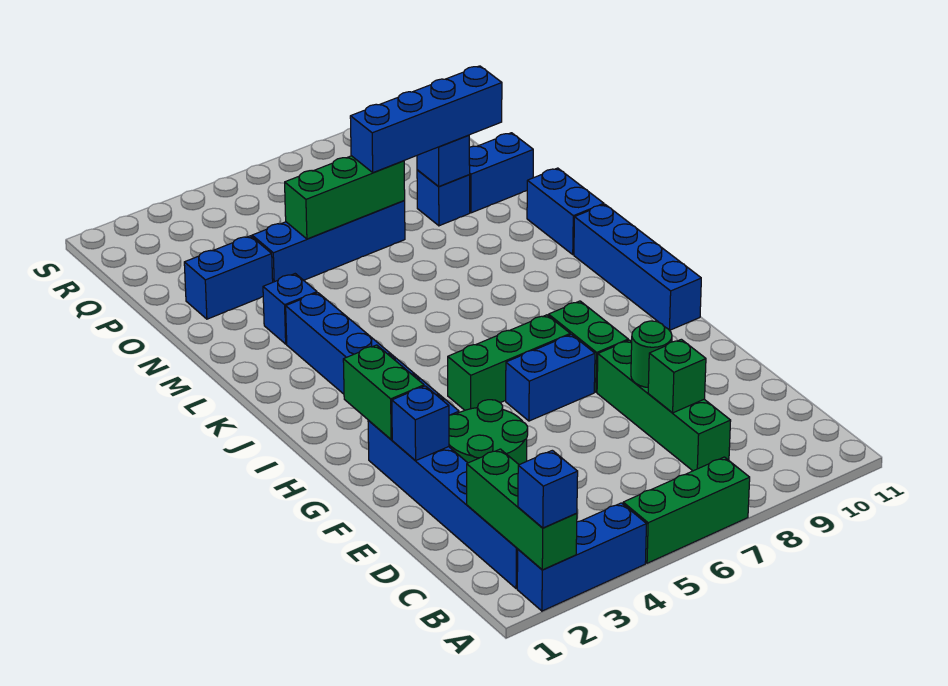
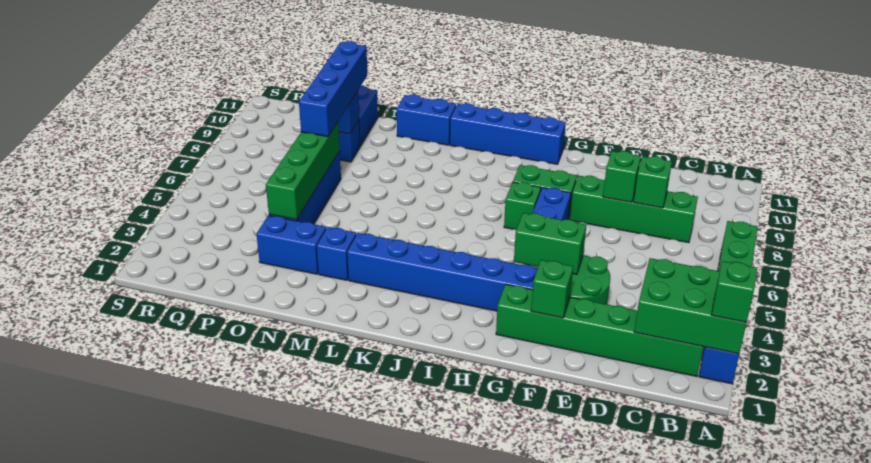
green 1x3 brick [467,449,577,570] -> green 2x3 brick [634,258,746,354]
blue 1x1 brick [518,450,578,528] -> green 1x1 brick [712,261,757,322]
blue 1x6 brick [368,420,518,589] -> green 1x6 brick [496,284,703,376]
green 1x1 round brick [631,321,672,387] -> green 1x1 brick [603,151,641,202]
blue 1x1 brick [392,386,449,461] -> green 1x1 brick [531,260,573,318]
green 1x2 brick [343,345,424,440] -> green 1x2 brick moved to [514,213,586,274]
green 1x3 brick [448,315,570,410] -> green 1x1 brick [504,182,541,230]
blue 1x2 brick [184,236,273,319] -> blue 1x2 brick turned to [257,216,326,274]
green 1x3 brick [285,156,405,239] -> green 1x4 brick [266,122,340,220]

